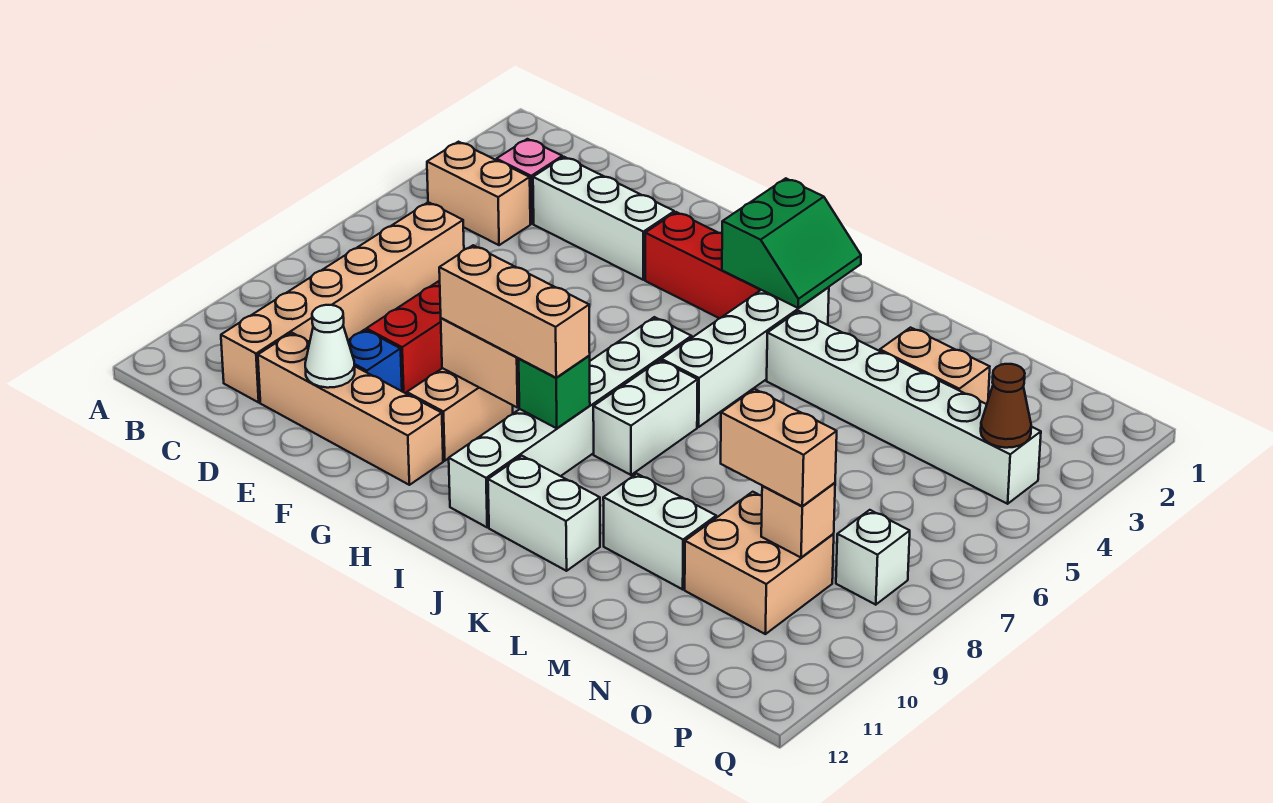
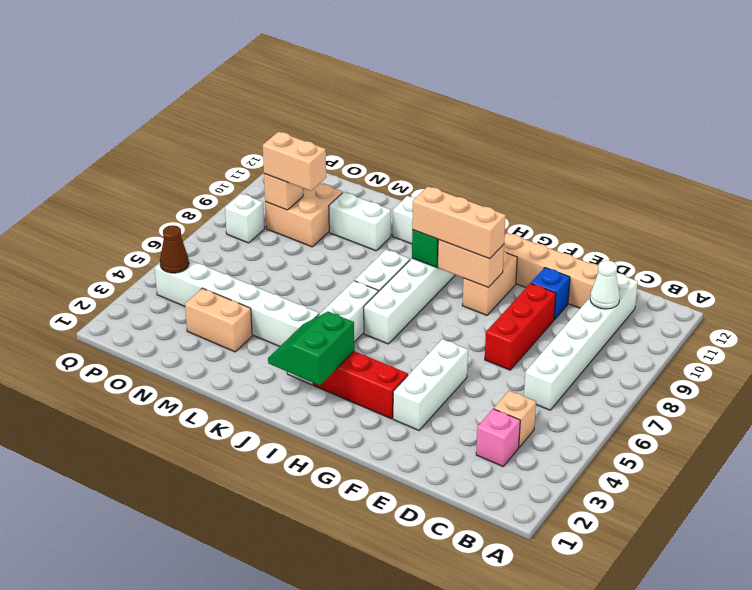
tan 1x2 brick [427,142,530,245] -> tan 1x1 brick [494,390,536,447]
tan 1x6 brick [221,202,464,402] -> white 1x6 brick [524,273,638,410]
white 1x3 brick [533,157,674,280] -> white 1x3 brick turned to [393,339,468,430]
white 1x1 cone [305,305,355,388] -> white 1x1 cone moved to [590,260,620,309]

